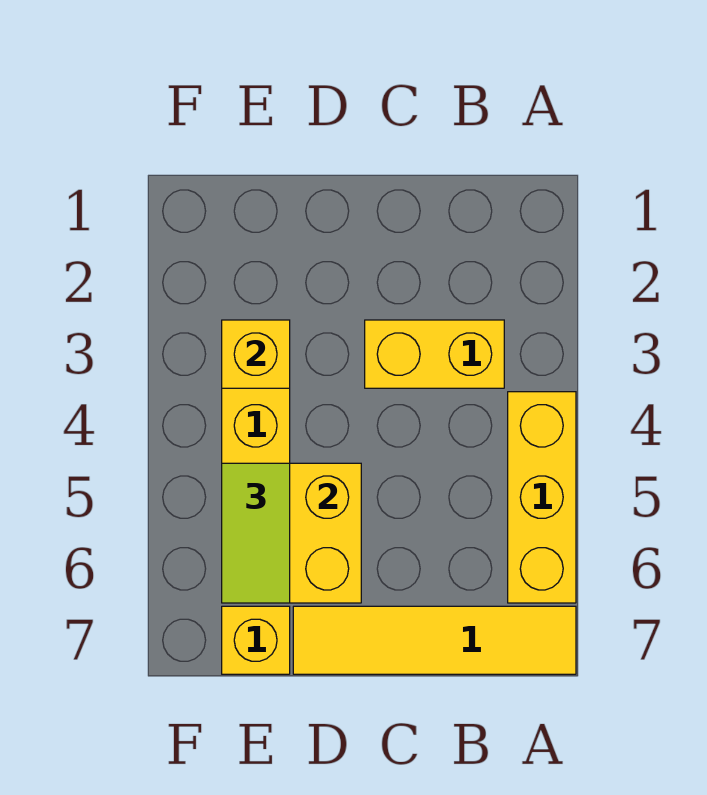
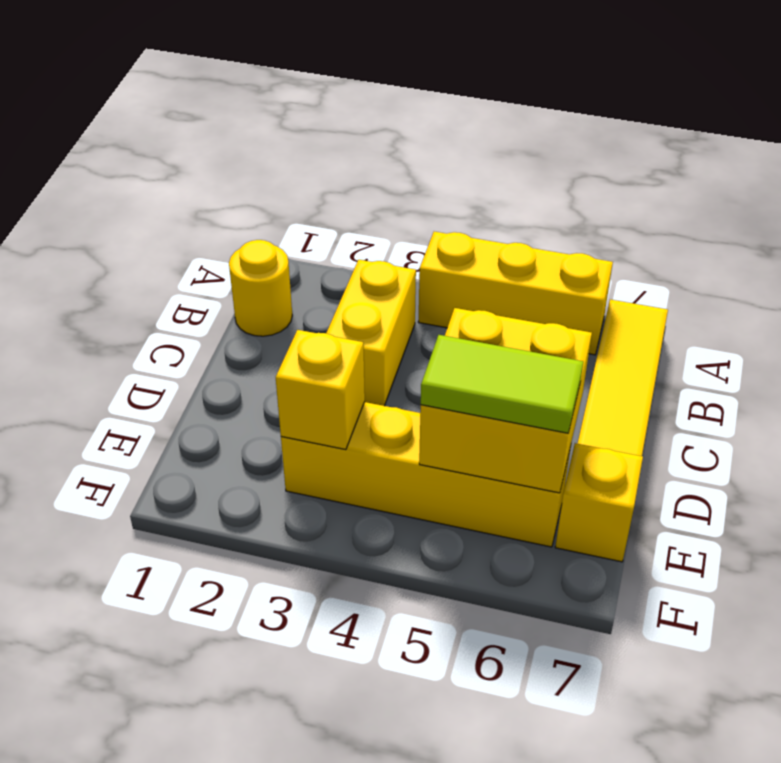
none -> yellow 1x1 round brick [229,240,292,336]

